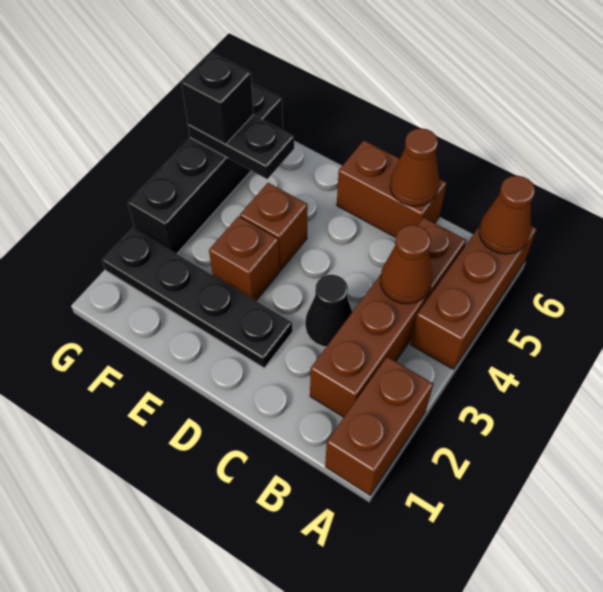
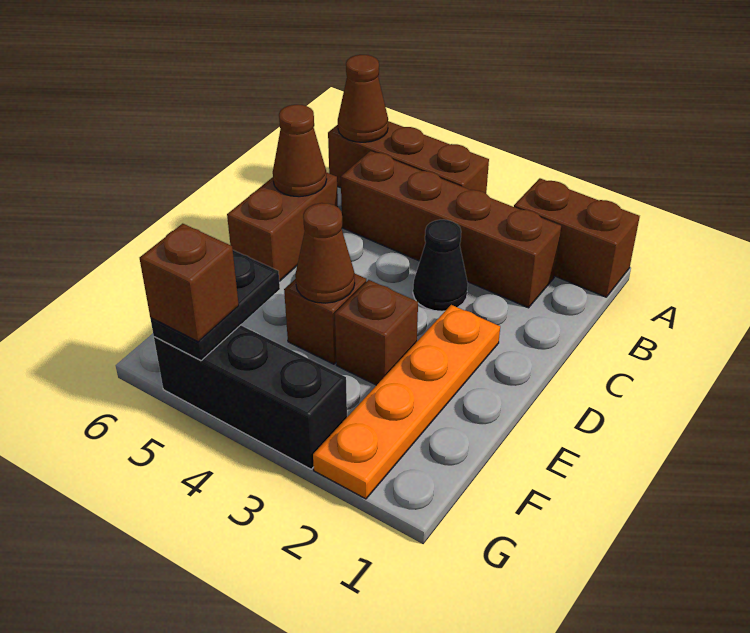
brown 1x1 cone [380,225,432,304] -> brown 1x1 cone moved to [295,203,355,303]
black 1x4 plate [102,228,293,368] -> orange 1x4 plate [313,305,500,499]
black 1x4 brick [128,83,283,254] -> black 1x3 brick [154,325,347,469]
black 1x1 brick [181,53,253,144] -> brown 1x1 brick [140,224,239,342]

